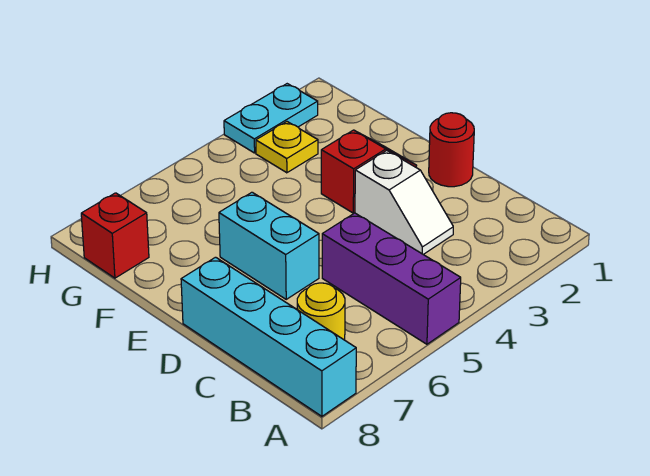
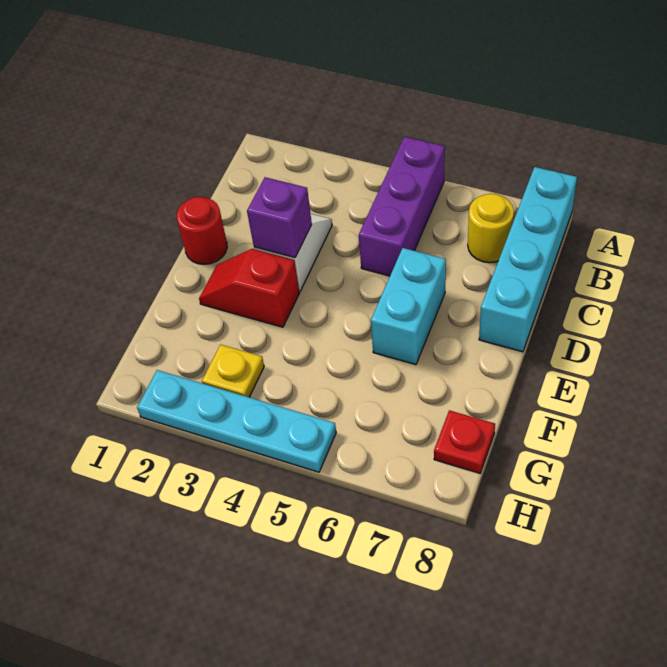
none -> purple 1x1 brick [247,177,312,258]
red 1x1 brick [81,193,149,278] -> red 1x1 plate [434,410,495,473]
cyan 1x2 plate [224,84,318,153] -> cyan 1x4 plate [137,370,336,472]

